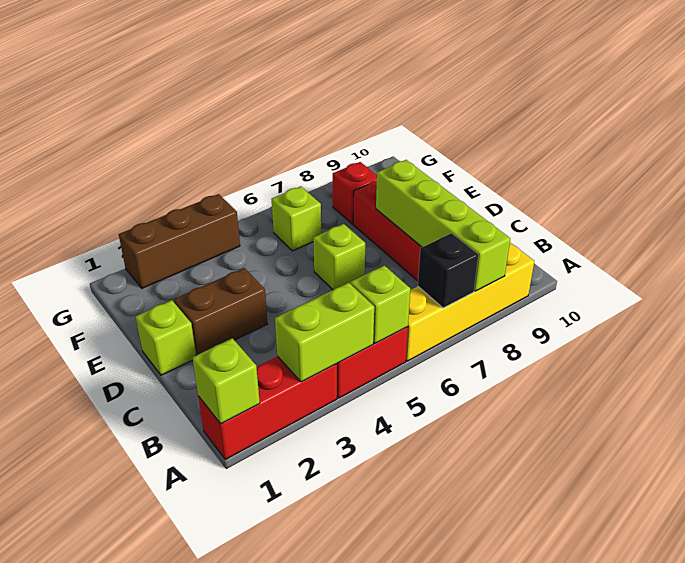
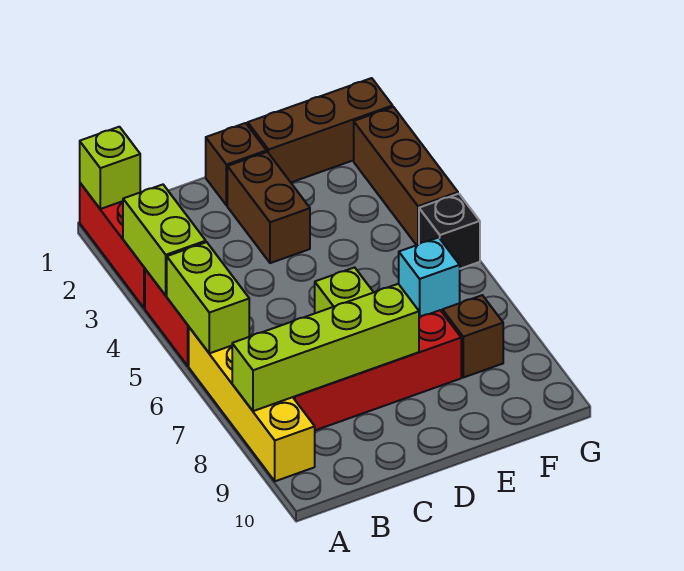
lime 1x1 brick [350,265,410,344] -> lime 1x2 brick [167,242,249,353]
black 1x1 brick [418,233,478,308] -> black 1x1 brick moved to [419,194,480,269]
lime 1x1 brick [136,300,196,375] -> brown 1x1 brick [206,123,266,205]
none -> brown 1x3 brick [248,78,393,182]
lime 1x1 brick [272,187,321,251] -> cyan 1x1 brick [399,237,460,318]
red 1x1 brick [333,162,377,224] -> brown 1x1 brick [442,295,503,378]

